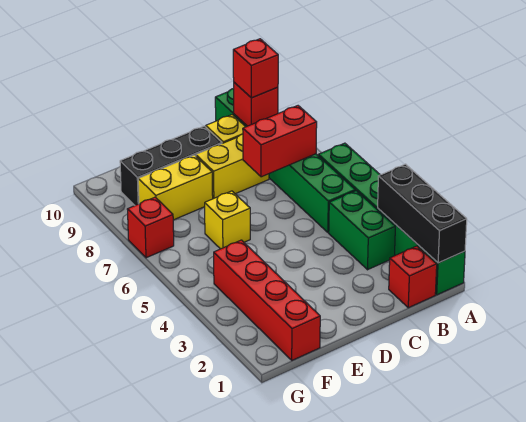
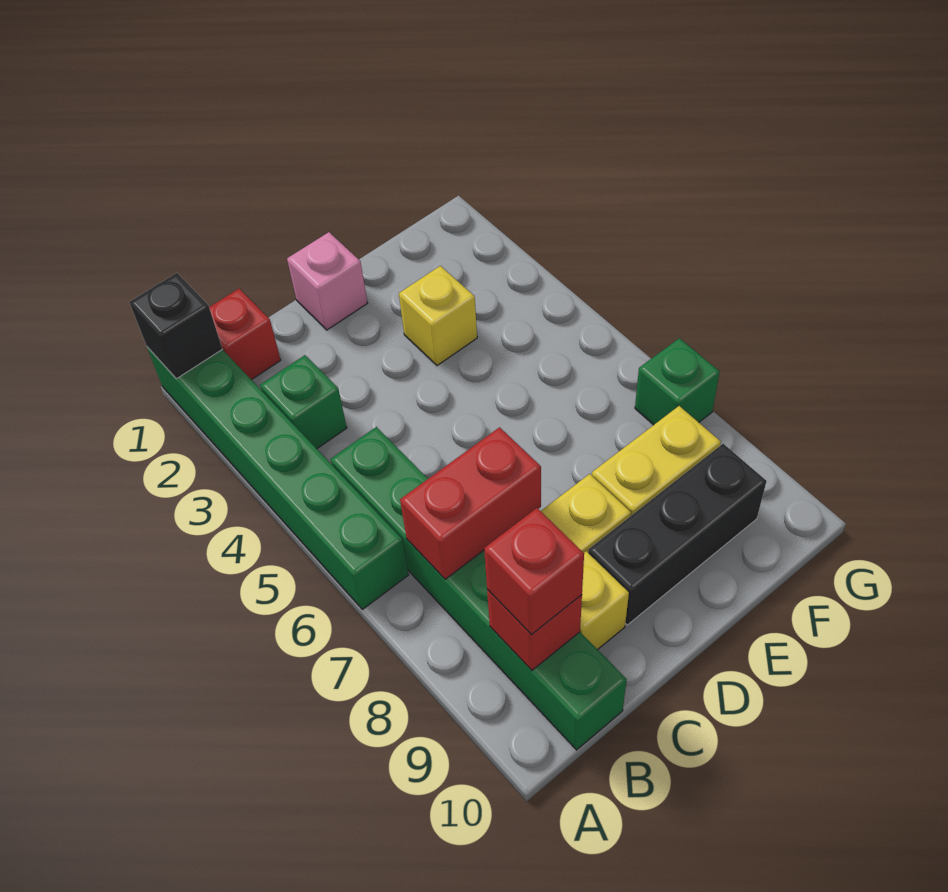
black 1x3 brick [378,164,467,263] -> black 1x1 brick [129,273,222,379]
green 1x2 brick [329,191,395,270] -> green 1x1 brick [260,355,347,449]
none -> pink 1x1 brick [287,232,367,330]
yellow 1x1 brick [205,191,250,249] -> yellow 1x1 brick moved to [399,266,477,366]
red 1x4 brick [214,240,320,360] -> none
red 1x1 brick [127,197,174,258] -> green 1x1 brick [635,338,720,425]

